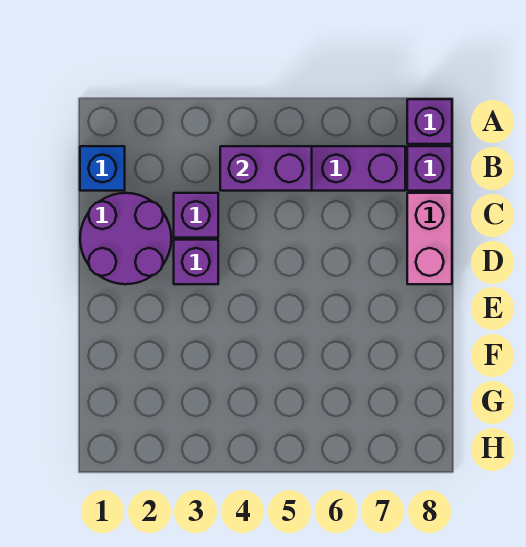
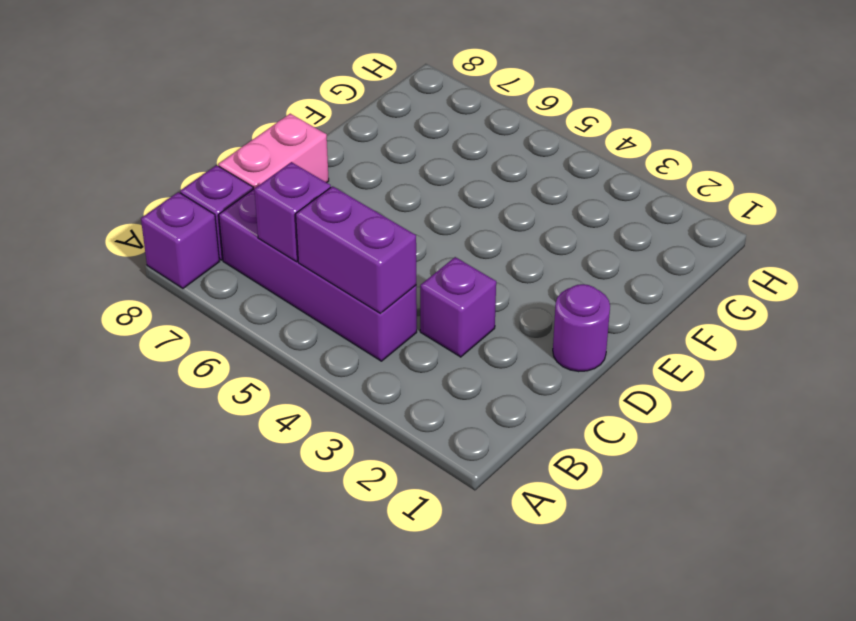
blue 1x1 brick [80,146,125,191] -> none
purple 2x2 round brick [80,193,171,284] -> purple 1x1 round brick [553,284,610,372]
purple 1x1 brick [174,240,218,284] -> purple 1x1 brick moved to [254,162,331,262]

